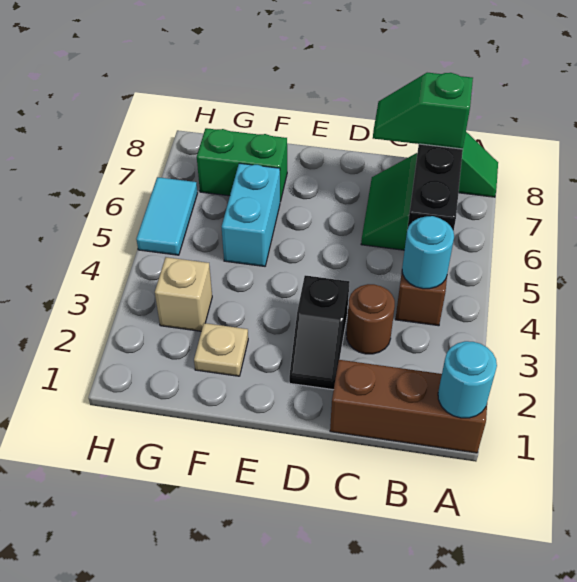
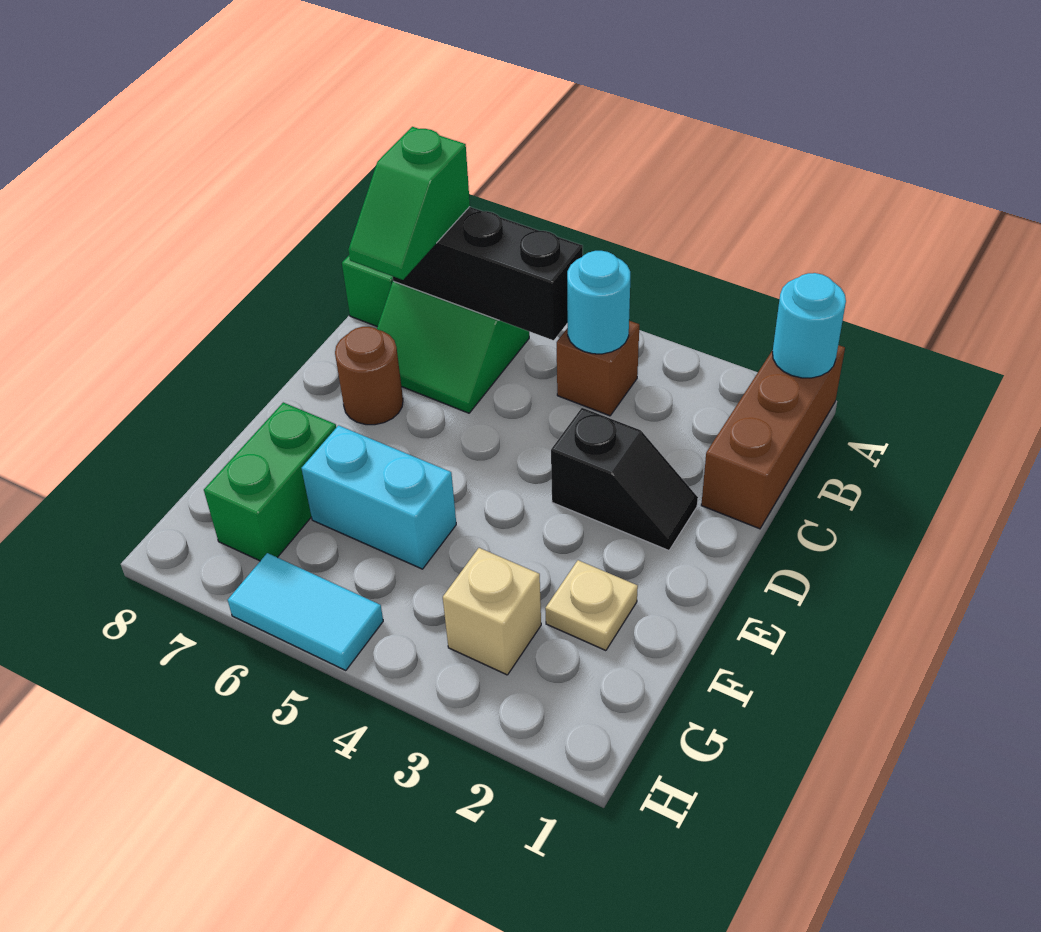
brown 1x1 round brick [346,284,395,354] -> brown 1x1 round brick moved to [335,327,403,425]

